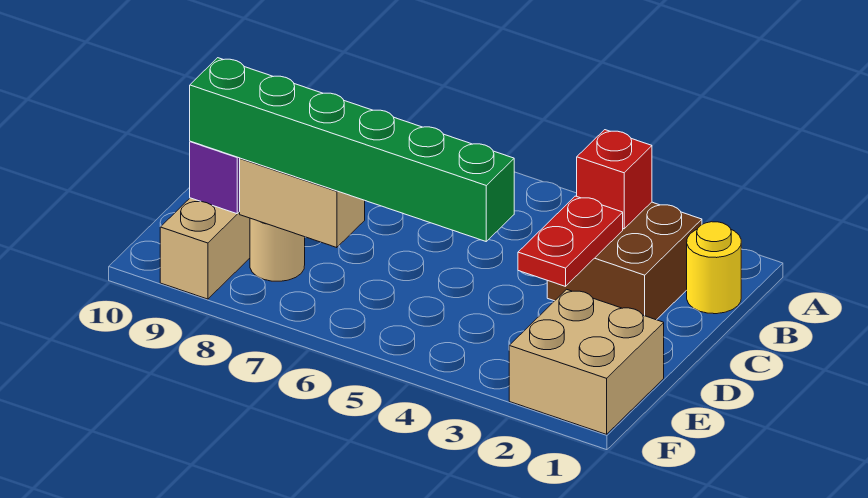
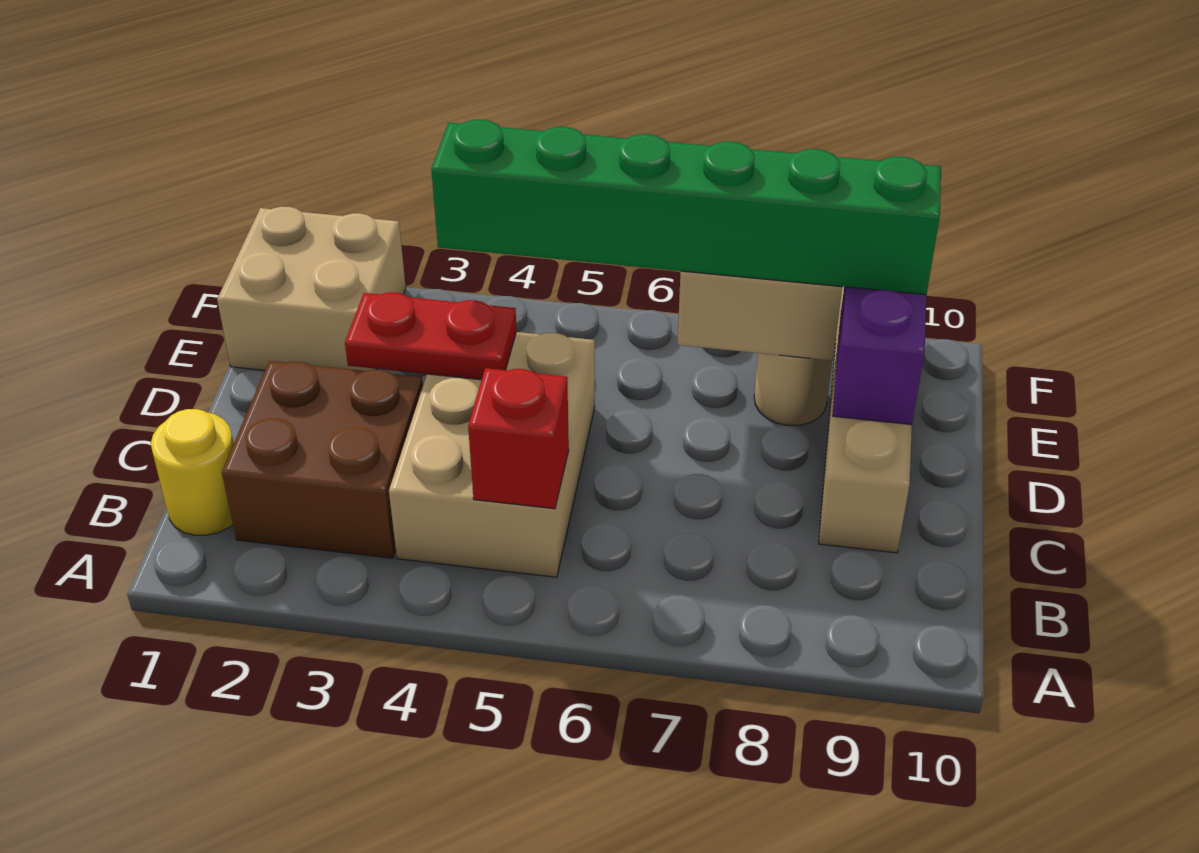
red 1x1 brick [577,130,652,229] -> red 1x1 brick moved to [468,368,569,509]
none -> tan 2x3 brick [389,332,595,577]
red 1x2 plate [518,196,623,286] -> red 1x2 plate turned to [345,293,517,380]

